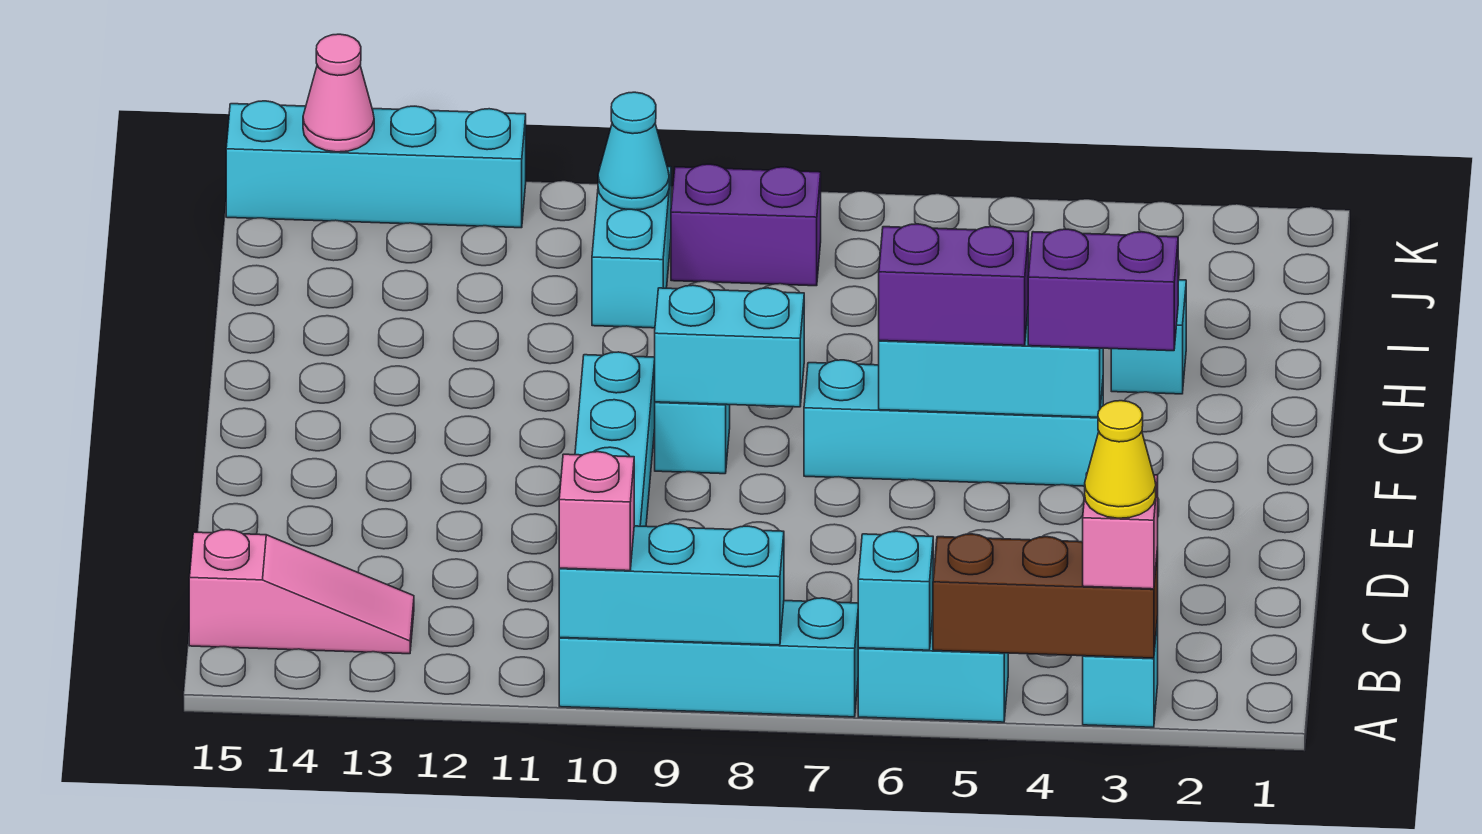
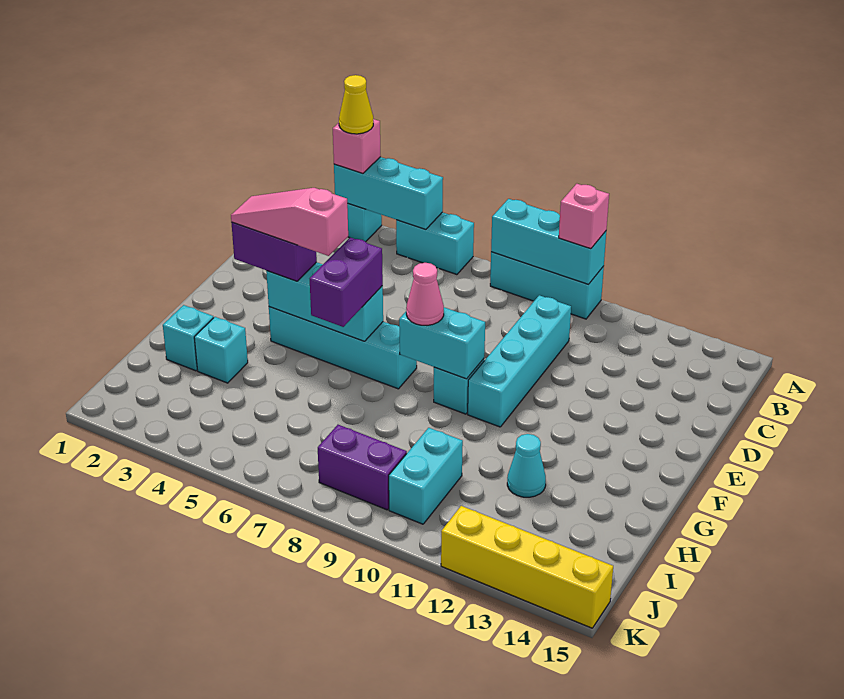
brown 1x3 brick [933,534,1158,658] -> cyan 1x3 brick [334,157,443,229]
cyan 1x1 brick [858,531,933,650] -> cyan 1x1 brick moved to [163,305,214,371]
cyan 1x4 brick [559,598,858,717] -> cyan 1x3 brick [490,252,604,319]
pink 1x3 slope [189,530,414,654] -> pink 1x3 slope moved to [231,188,348,256]
purple 1x2 brick [879,224,1029,346] -> purple 1x2 brick turned to [310,238,383,327]
cyan 1x1 cone [598,92,669,210] -> cyan 1x1 cone moved to [507,434,546,497]
cyan 1x4 brick [226,101,526,228] -> yellow 1x4 brick [441,506,613,628]
pink 1x1 cone [303,34,374,152] -> pink 1x1 cone moved to [406,263,444,325]

